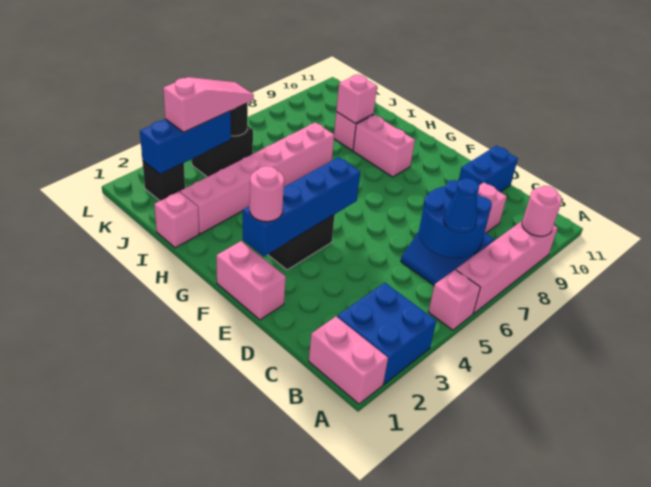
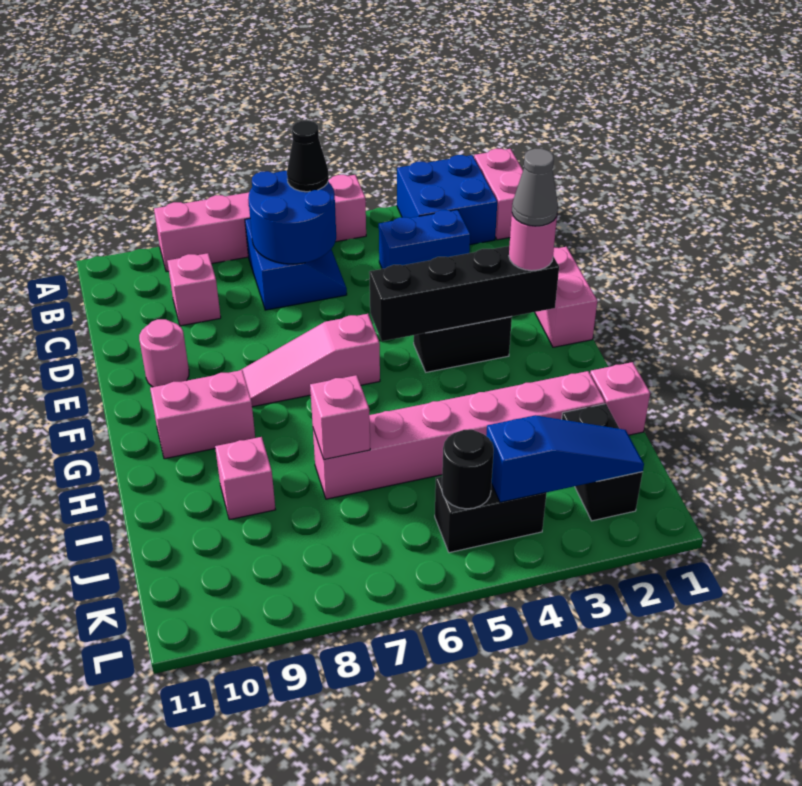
pink 1x1 round brick [522,186,562,236] -> pink 1x1 round brick moved to [139,319,189,387]
blue 1x1 cone [444,178,479,233] -> black 1x1 cone [287,120,329,192]
blue 1x2 brick [459,146,518,192] -> blue 1x2 brick moved to [379,210,470,269]
blue 1x4 brick [243,157,360,256] -> black 1x4 brick [369,246,559,341]
none -> grey 1x1 cone [512,149,558,226]
pink 1x2 brick [353,115,415,177] -> pink 1x2 brick turned to [150,370,255,459]
pink 1x1 brick [336,74,377,123] -> pink 1x1 brick moved to [310,375,370,459]
black 1x1 brick [143,161,185,201] -> black 1x2 brick [562,404,643,521]
blue 1x3 brick [140,111,231,174] -> blue 1x3 slope [486,415,644,502]
pink 1x3 slope [163,77,254,132] -> pink 1x3 slope moved to [241,314,380,407]

